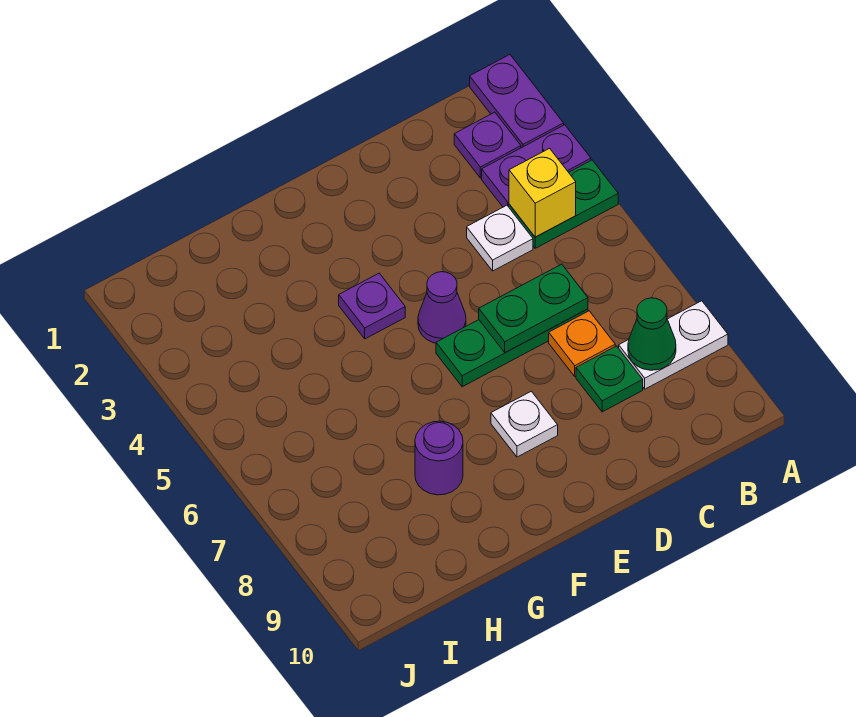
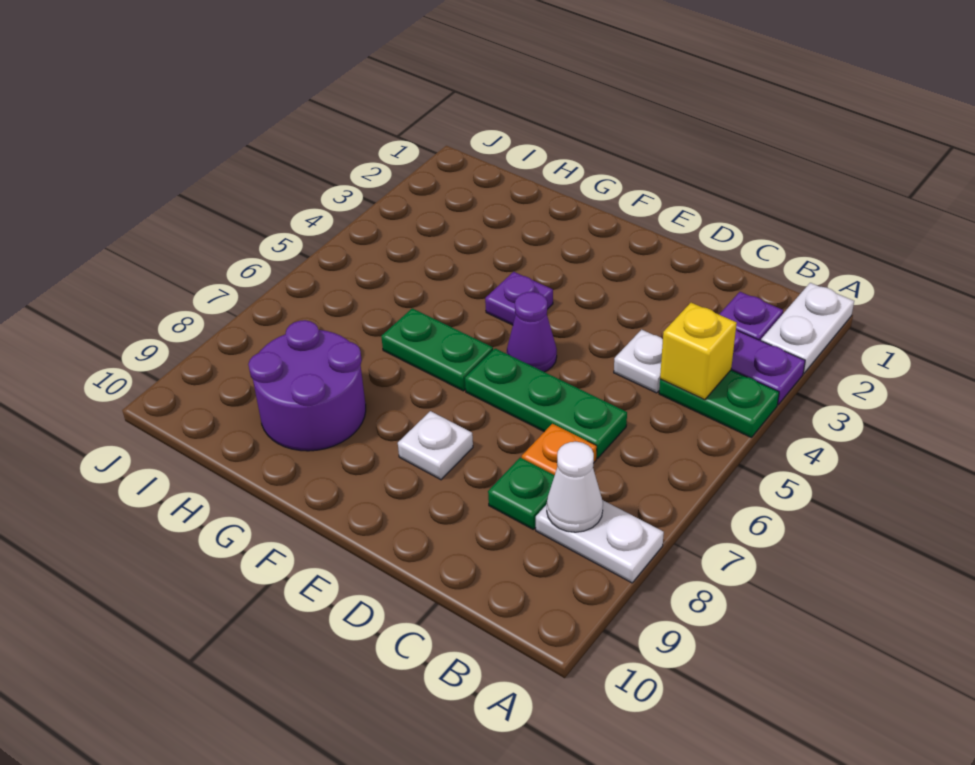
purple 1x2 plate [470,55,564,148] -> white 1x2 plate [761,283,854,373]
green 1x1 cone [628,298,676,370] -> white 1x1 cone [547,442,603,532]
green 1x2 plate [479,264,588,353] -> green 1x2 plate moved to [381,308,493,391]
purple 1x1 round brick [415,421,463,495] -> purple 2x2 round brick [248,320,366,451]

